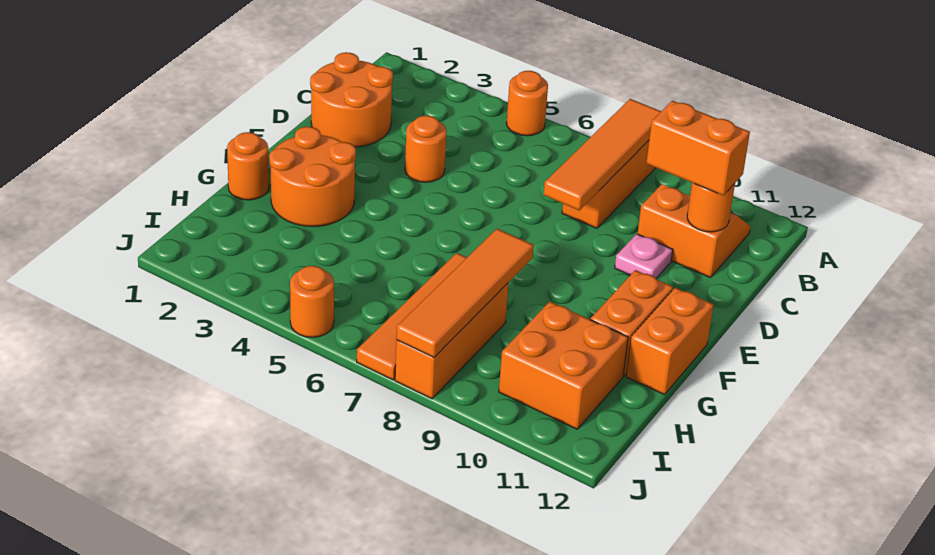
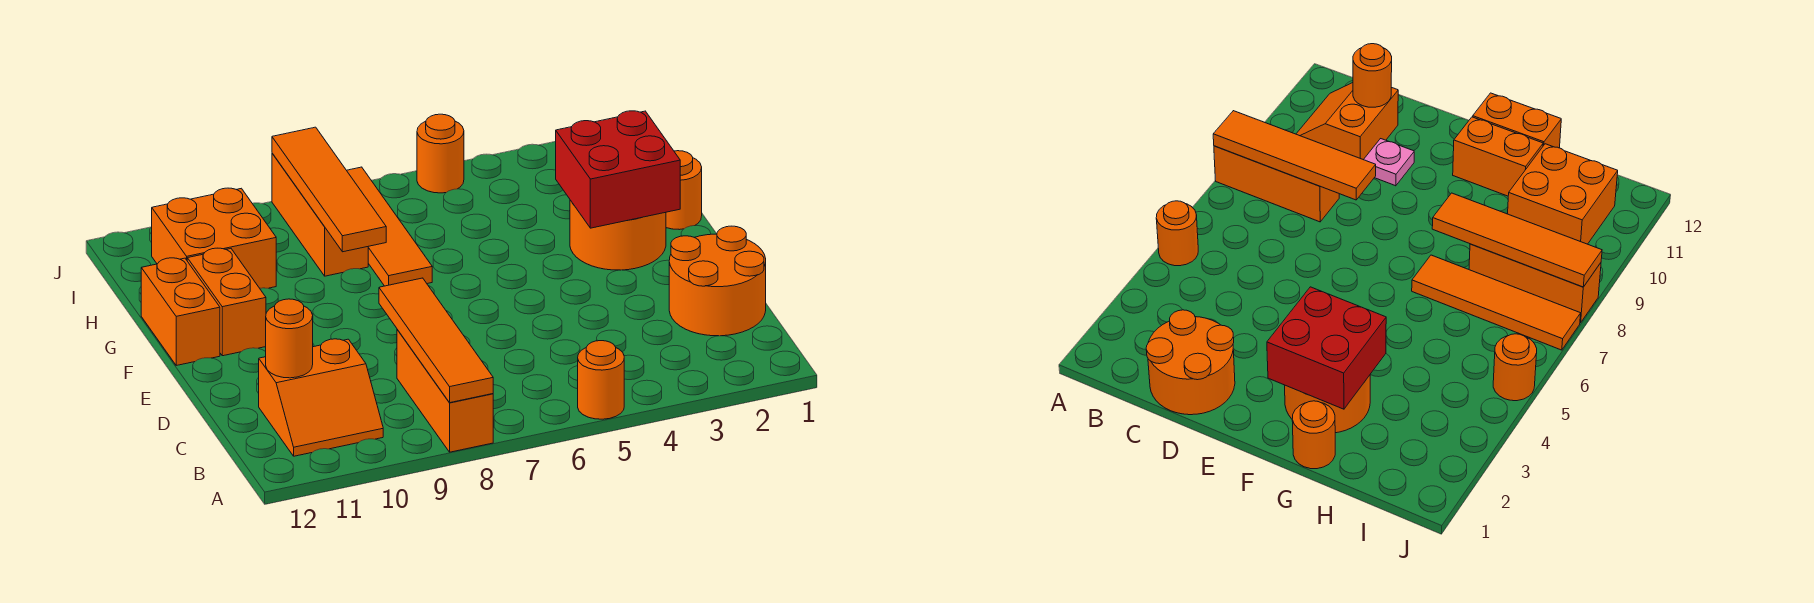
orange 1x2 brick [646,101,750,195] -> none
orange 1x1 round brick [405,116,447,182] -> none
none -> red 2x2 brick [556,111,680,228]

